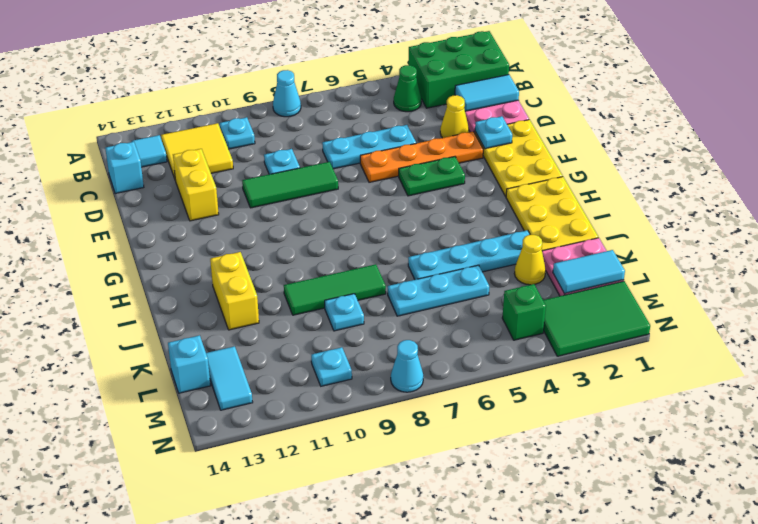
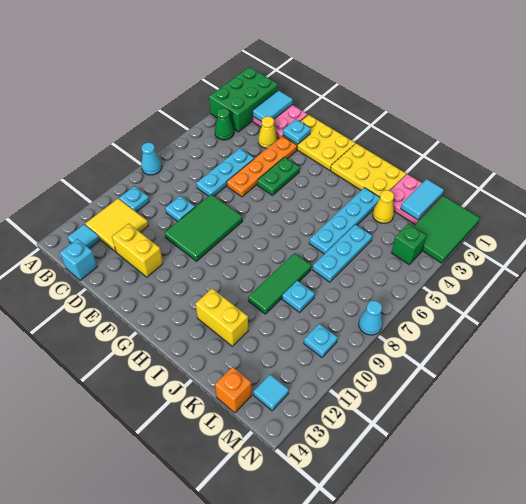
green 1x3 tile [242,162,338,208] -> green 2x3 tile [165,194,243,261]
cyan 1x2 tile [206,346,253,410] -> cyan 1x1 tile [253,375,289,411]
cyan 1x1 brick [168,335,210,393] -> orange 1x1 brick [215,367,252,413]

